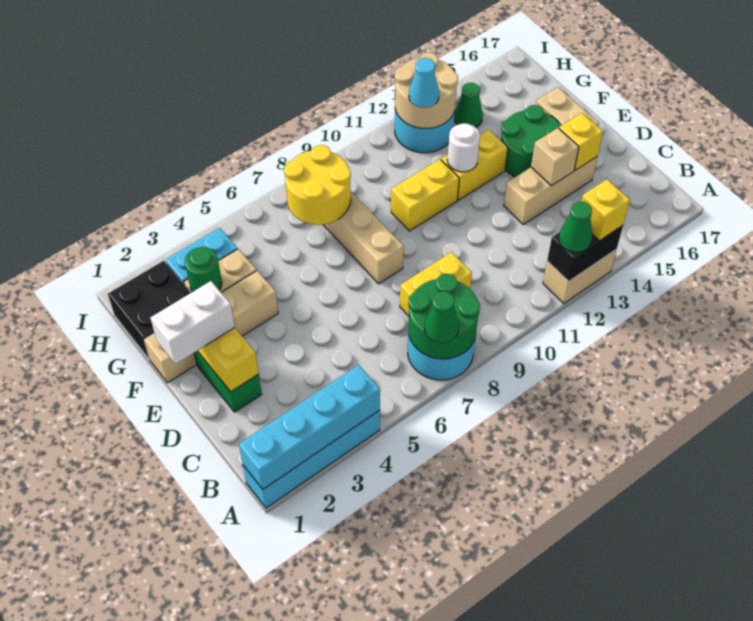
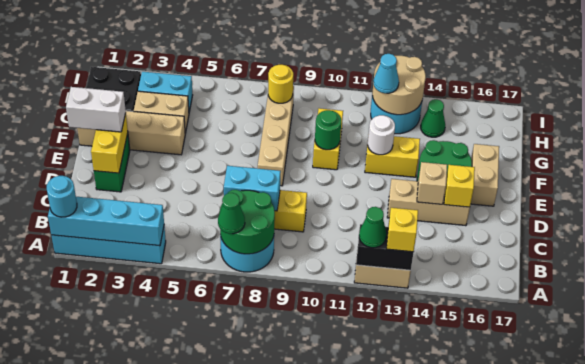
none -> cyan 1x1 round brick [47,176,77,217]
none -> cyan 1x2 brick [224,166,281,211]
yellow 1x2 brick [391,159,459,231] -> yellow 1x2 brick turned to [313,108,343,170]
green 1x1 round brick [185,247,222,292] -> green 1x1 round brick moved to [315,110,341,150]
yellow 2x2 round brick [284,145,351,225] -> yellow 1x1 round brick [268,65,293,103]

